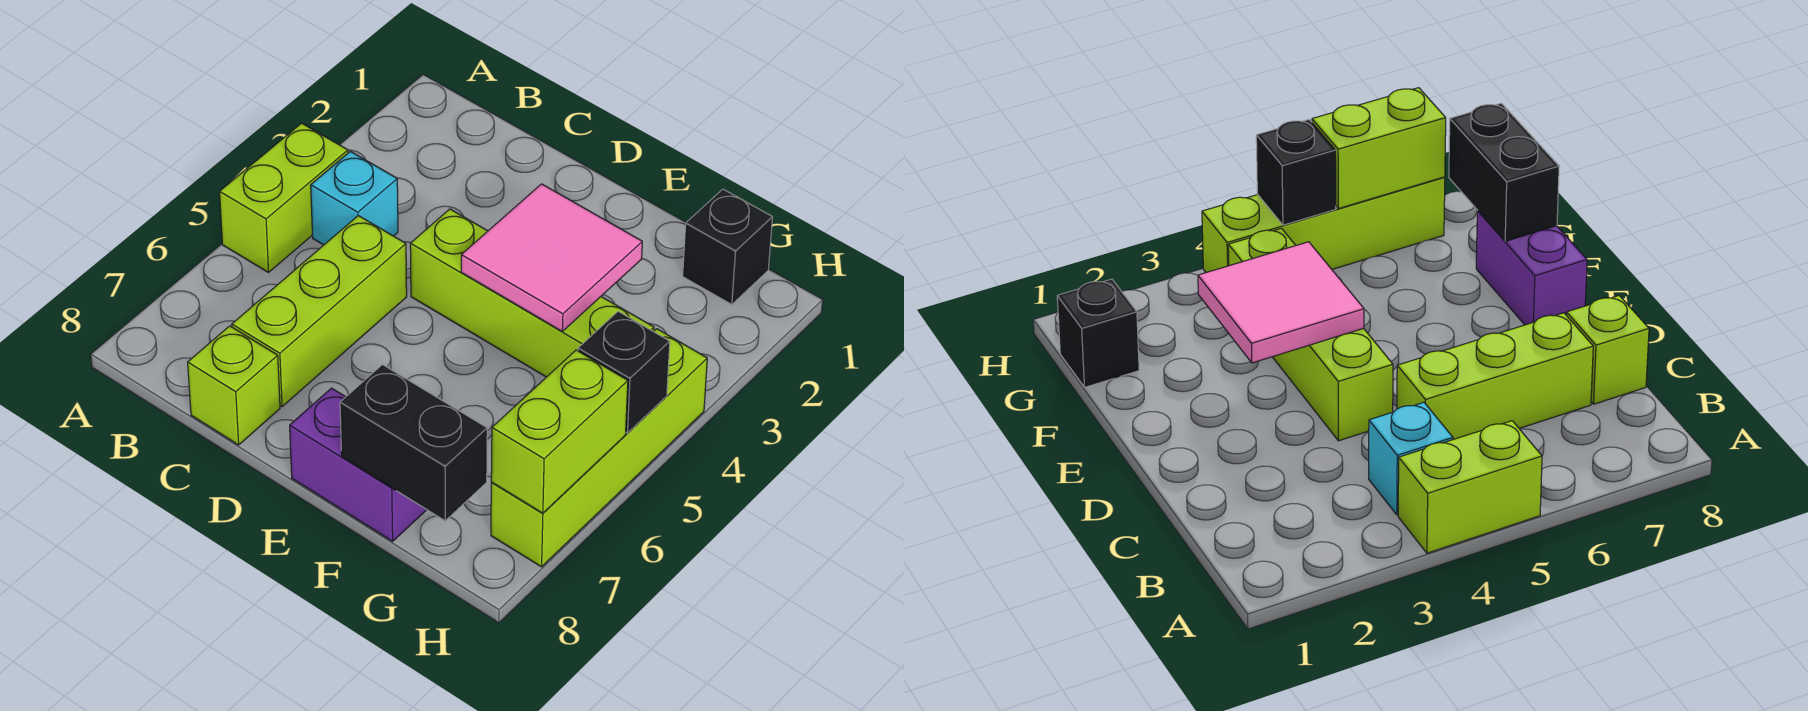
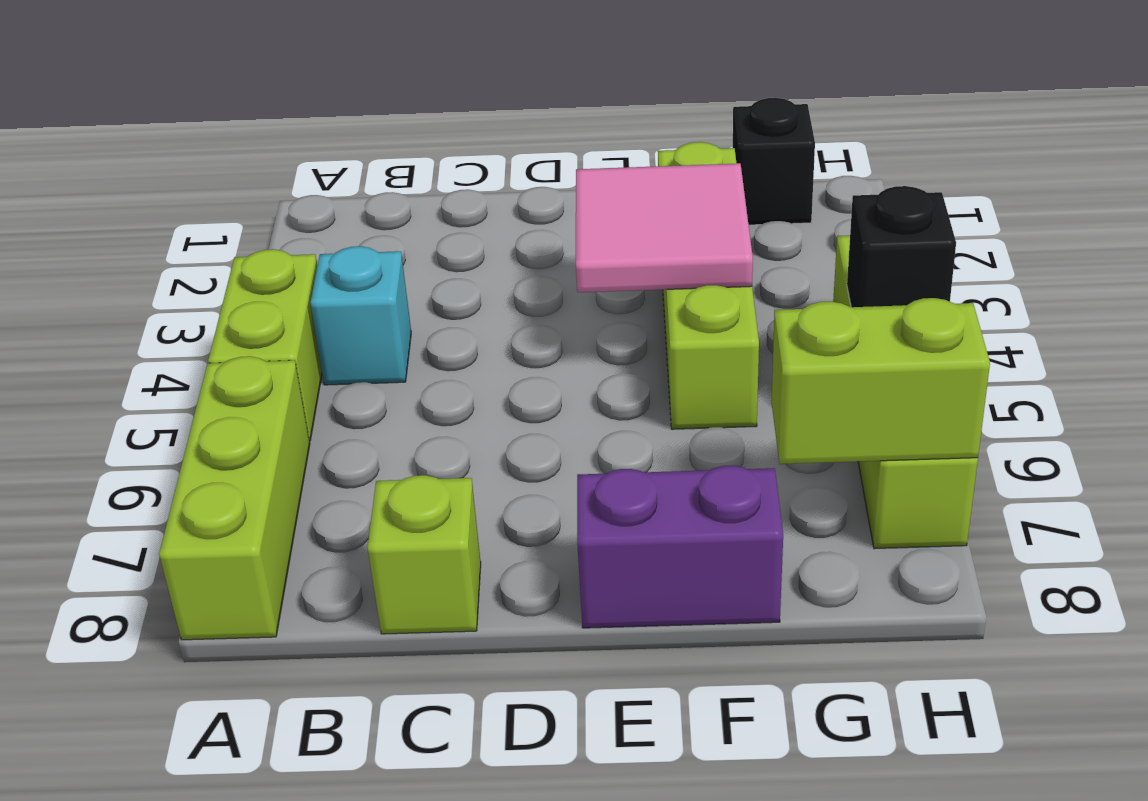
lime 1x3 brick [232,216,407,407] -> lime 1x3 brick moved to [159,356,310,640]
lime 1x4 brick [410,209,654,377] -> lime 1x4 brick turned to [658,142,759,429]
black 1x2 brick [340,365,487,521] -> none
lime 1x2 brick [491,350,628,513] -> lime 1x2 brick turned to [772,298,990,464]

